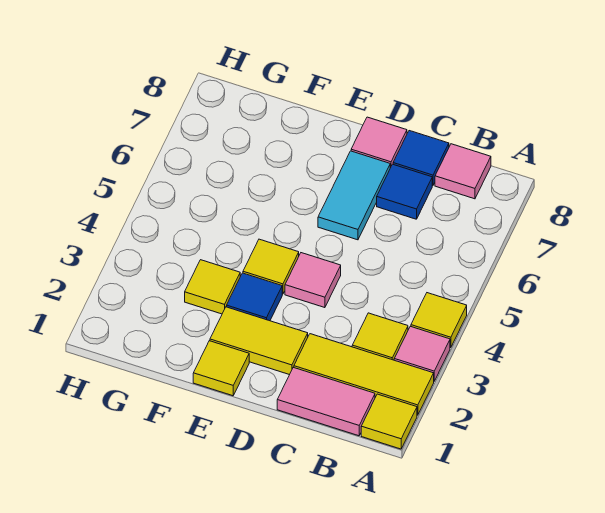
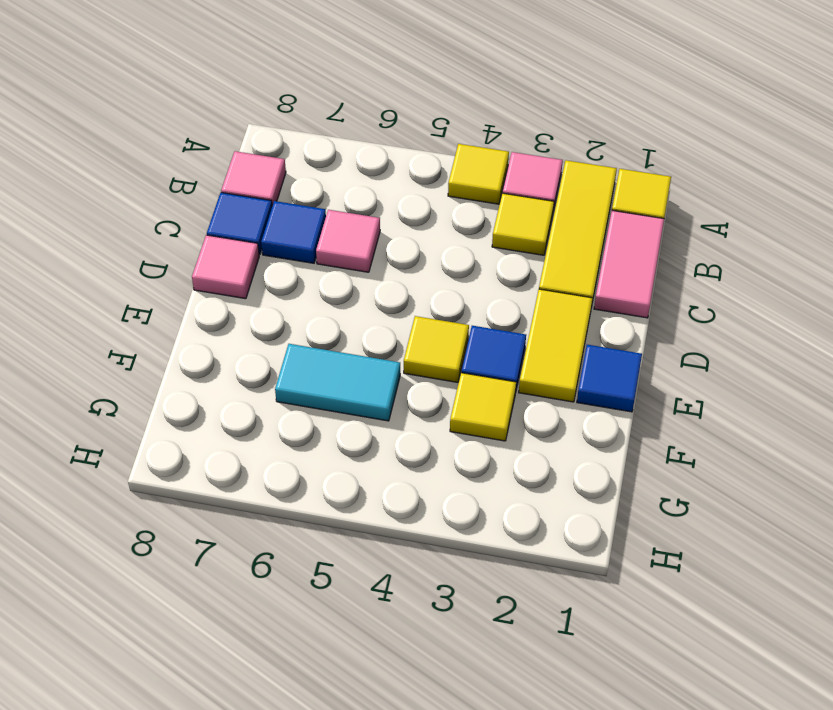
pink 1x1 tile [285,253,341,308] -> pink 1x1 tile moved to [316,210,380,272]
cyan 1x2 tile [318,151,390,240] -> cyan 1x2 tile moved to [275,344,400,421]
yellow 1x1 tile [193,341,249,396] -> blue 1x1 tile [577,345,642,412]

